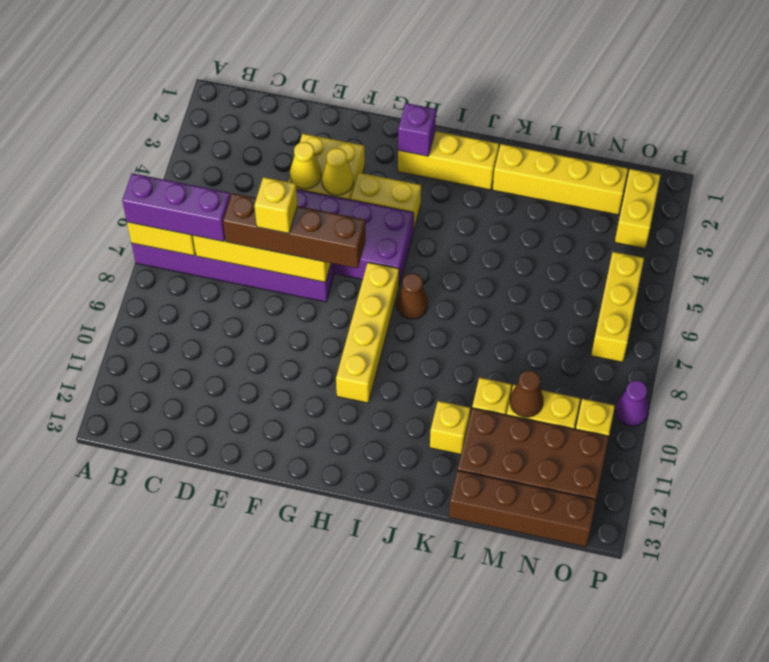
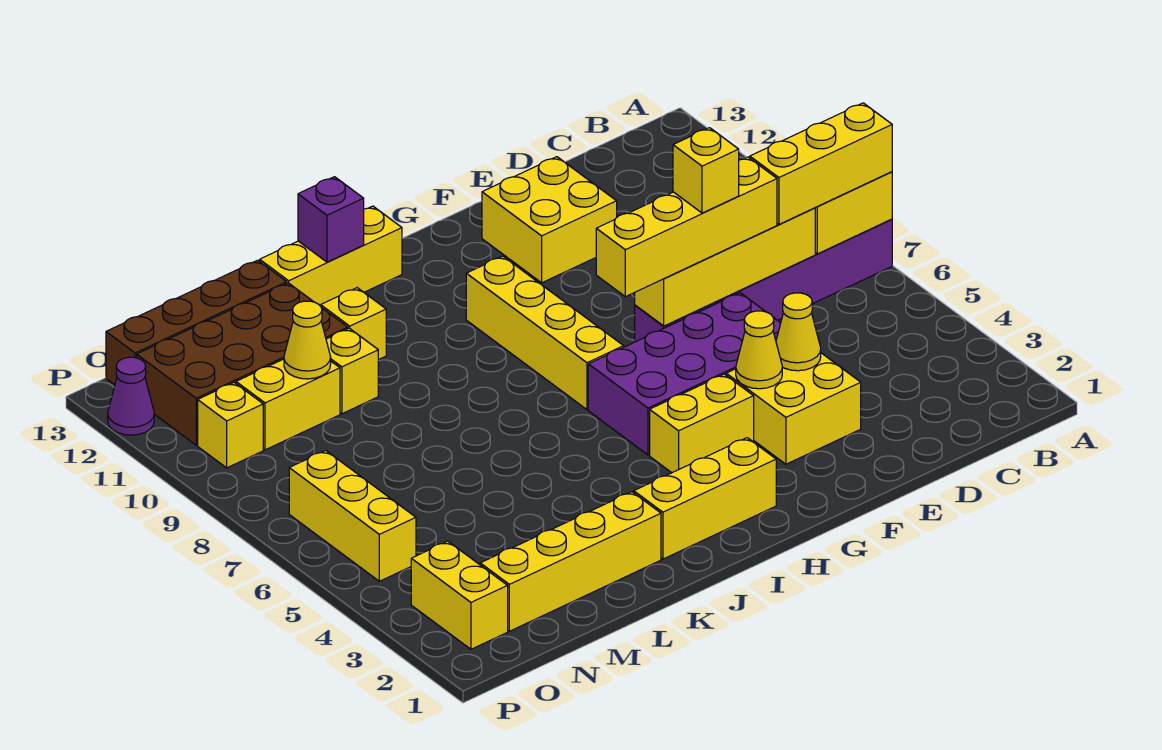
purple 1x3 brick [122,173,231,241] -> yellow 1x3 brick [750,103,892,224]
brown 1x4 brick [223,193,366,268] -> yellow 1x4 brick [596,157,777,297]
none -> yellow 2x2 brick [482,157,617,283]
purple 1x1 brick [398,103,436,156] -> purple 1x1 brick moved to [298,177,364,262]
brown 1x1 cone [396,273,428,319] -> none
none -> yellow 1x3 brick [260,206,402,306]
brown 1x1 cone [510,371,543,417] -> yellow 1x1 cone [284,301,331,379]
purple 1x1 cone [616,381,649,426] -> purple 1x1 cone moved to [108,357,154,435]

